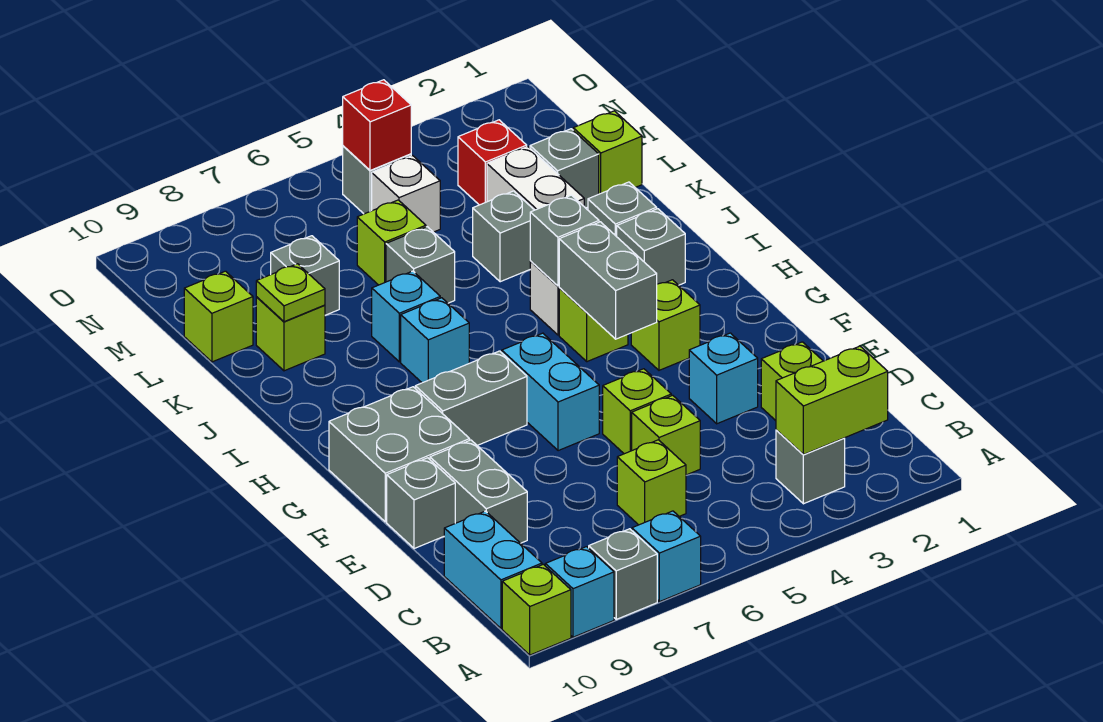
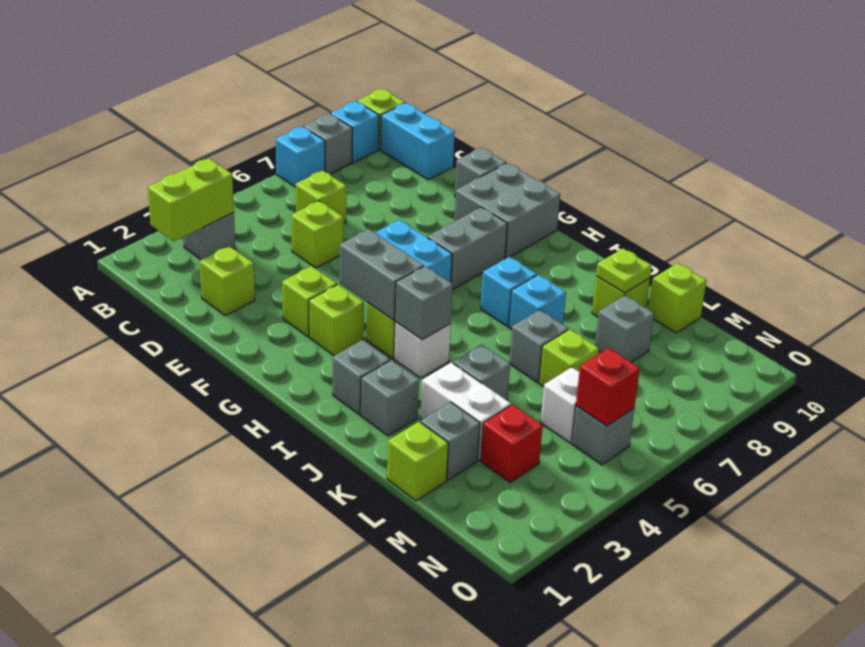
grey 1x2 brick [430,440,527,543] -> none
cyan 1x1 brick [689,333,758,424] -> none
lime 1x1 brick [603,369,671,454] -> lime 1x1 brick moved to [282,266,337,337]

